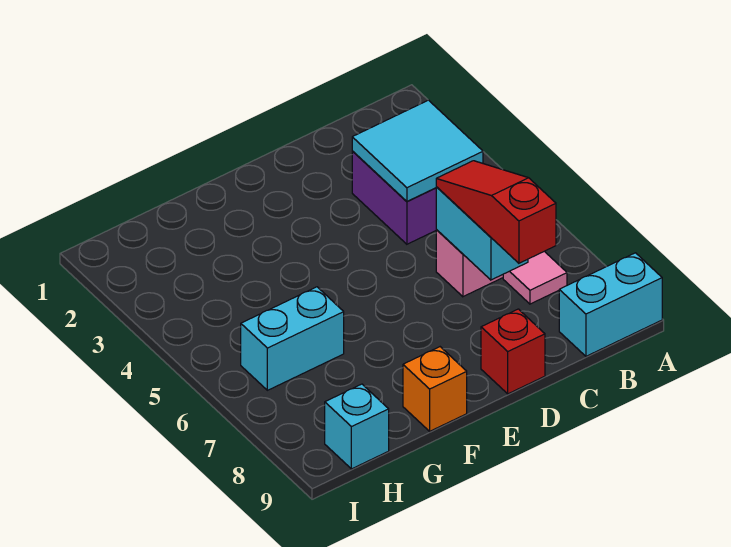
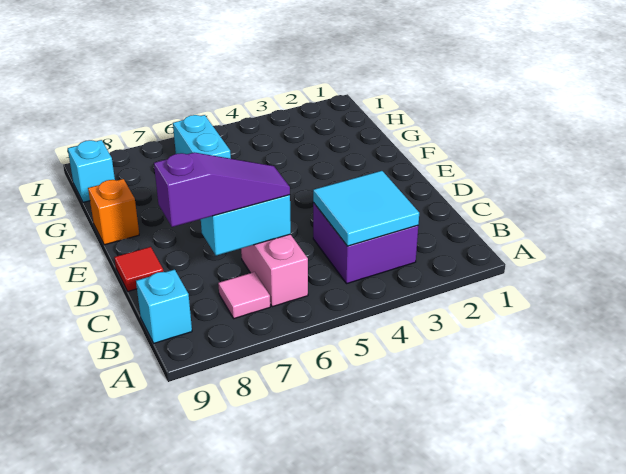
cyan 1x2 brick [559,253,662,356] -> cyan 1x1 brick [136,270,192,343]
red 1x3 slope [436,161,556,263] -> purple 1x3 slope [154,153,290,227]
red 1x1 brick [481,309,545,394] -> red 1x1 tile [114,247,163,291]

